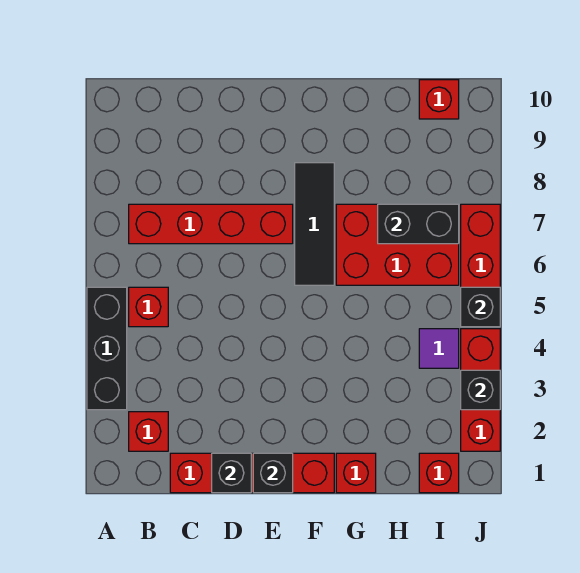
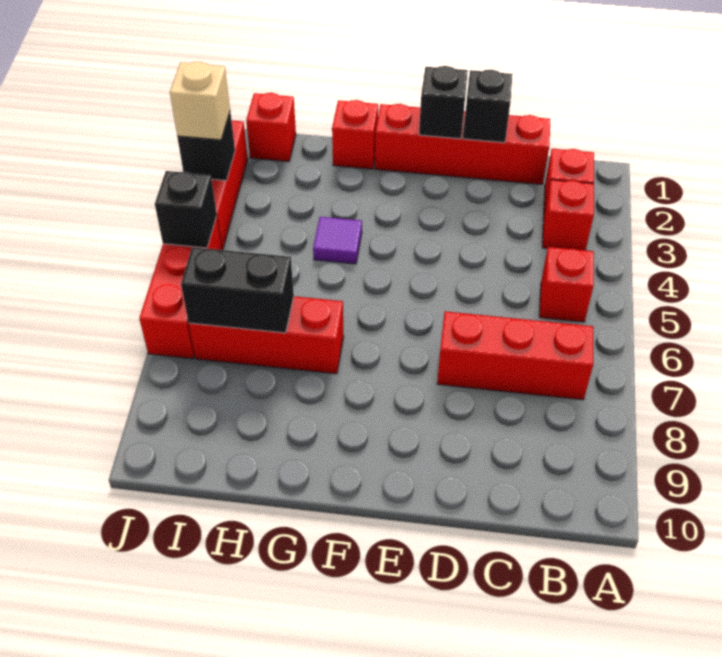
black 1x3 brick [87,287,127,410] -> none
red 1x4 brick [129,204,293,244] -> red 1x3 brick [437,311,593,400]
black 1x3 tile [295,163,334,285] -> none
red 2x3 brick [336,204,459,285] -> red 1x3 brick [189,296,344,374]
purple 1x1 tile [419,329,459,368] -> purple 1x1 tile moved to [313,217,362,264]
red 1x1 brick [419,80,459,119] -> red 1x1 brick moved to [542,180,594,251]
none -> tan 1x1 brick [170,62,230,140]

